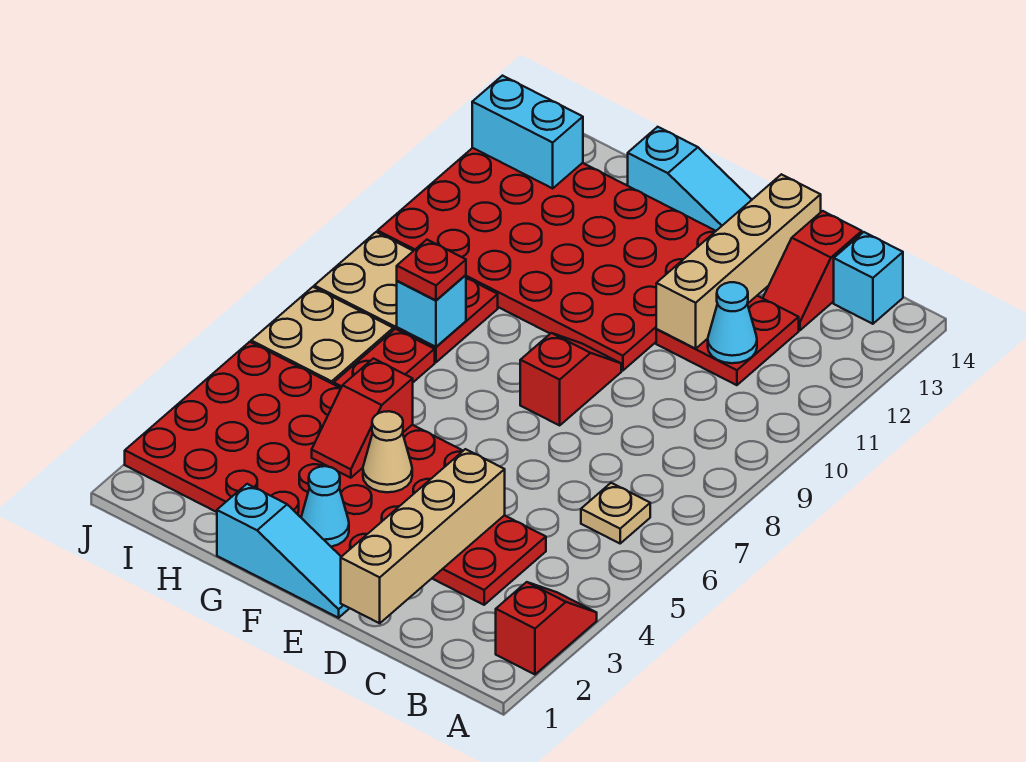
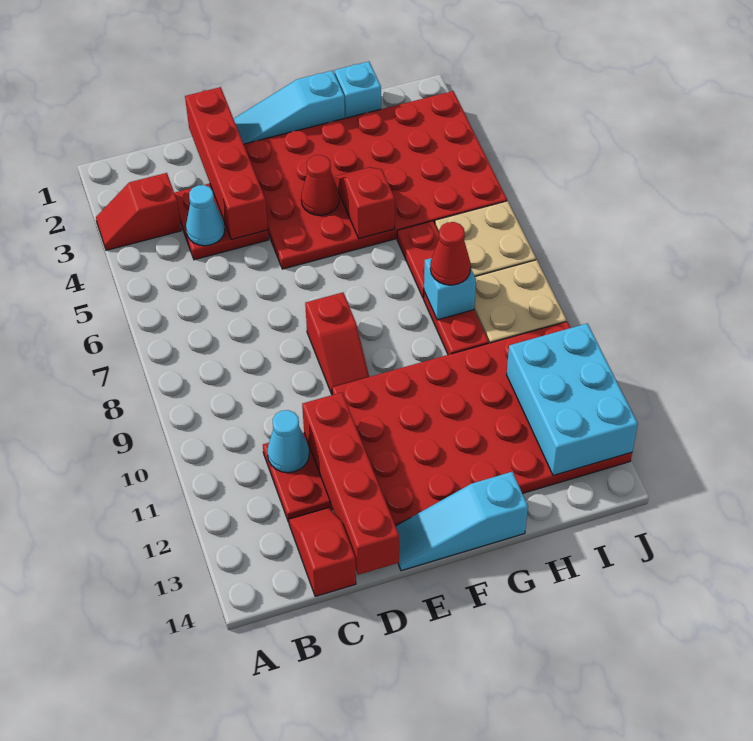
red 1x2 slope [496,582,597,674] -> red 1x2 slope turned to [96,173,181,250]
tan 1x1 plate [581,483,650,543] -> none
cyan 1x1 brick [834,232,903,324] -> cyan 1x1 brick moved to [335,61,381,118]
tan 1x4 brick [341,449,505,623] -> red 1x4 brick [185,87,268,239]
tan 1x4 brick [656,174,821,349] -> red 1x4 brick [302,392,399,575]
cyan 1x1 cone [301,466,349,547] -> cyan 1x1 cone moved to [186,185,225,246]
tan 1x1 cone [363,411,412,492] -> red 1x1 cone [301,155,339,215]
red 1x1 plate [397,240,466,300] -> red 1x1 cone [430,222,471,285]
cyan 1x2 brick [472,76,583,188] -> cyan 2x3 brick [507,323,638,476]

